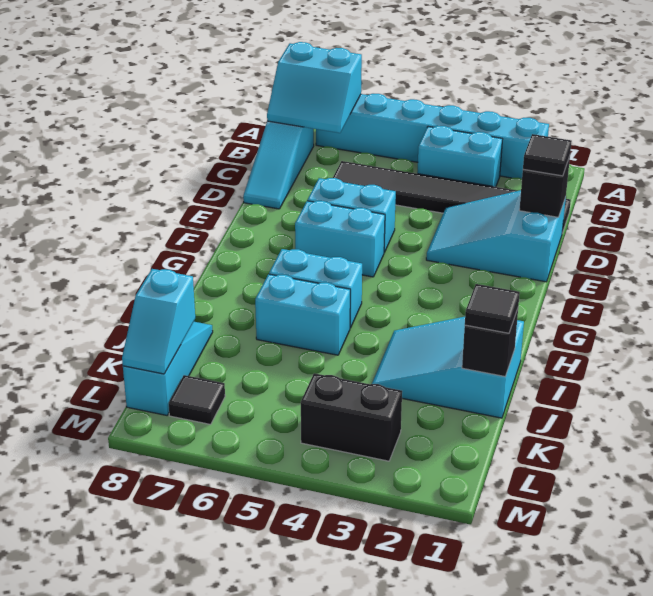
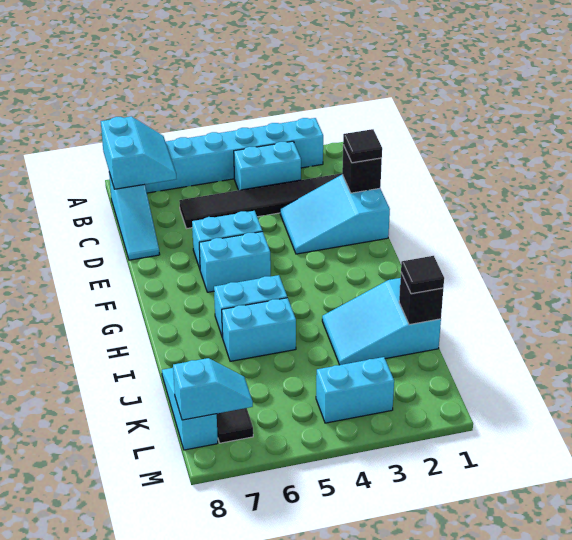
cyan 2x2 slope [267,42,362,133] -> cyan 2x2 slope turned to [101,116,176,189]
cyan 1x2 slope [122,269,195,374] -> cyan 1x2 slope turned to [173,358,253,420]
black 1x2 brick [301,373,402,461] -> cyan 1x2 brick [316,357,394,423]

